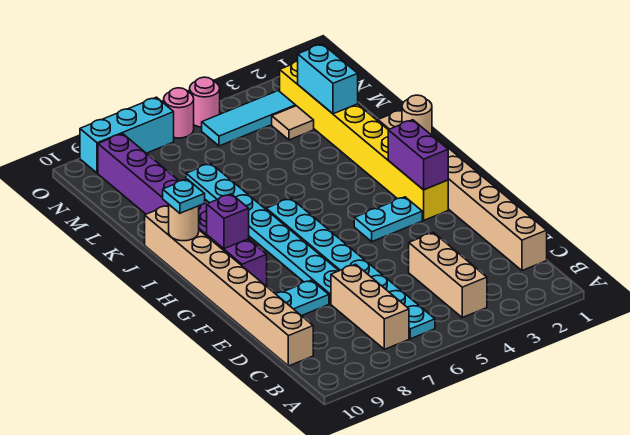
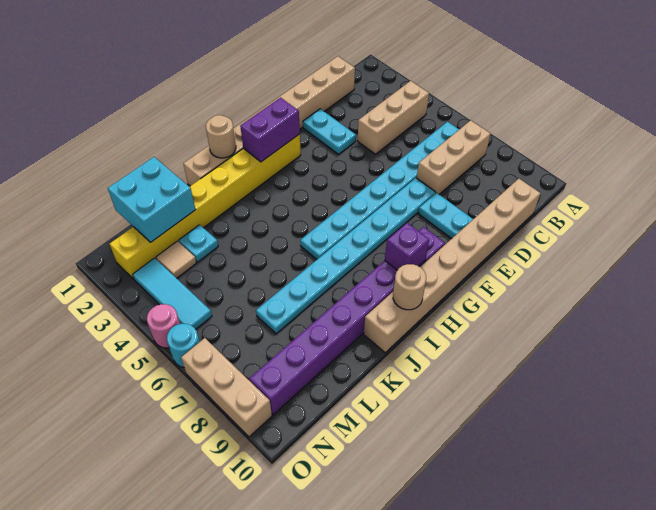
cyan 1x2 plate [354,197,422,242] -> cyan 1x2 plate moved to [303,109,356,154]
cyan 1x1 plate [163,179,205,213] -> cyan 1x1 plate moved to [179,225,218,262]
cyan 1x2 brick [298,44,358,114] -> cyan 2x2 brick [108,157,196,242]
pink 1x1 round brick [164,88,194,138] -> cyan 1x1 round brick [167,324,200,368]
cyan 1x3 brick [80,97,174,173] -> tan 1x3 brick [181,338,272,437]

